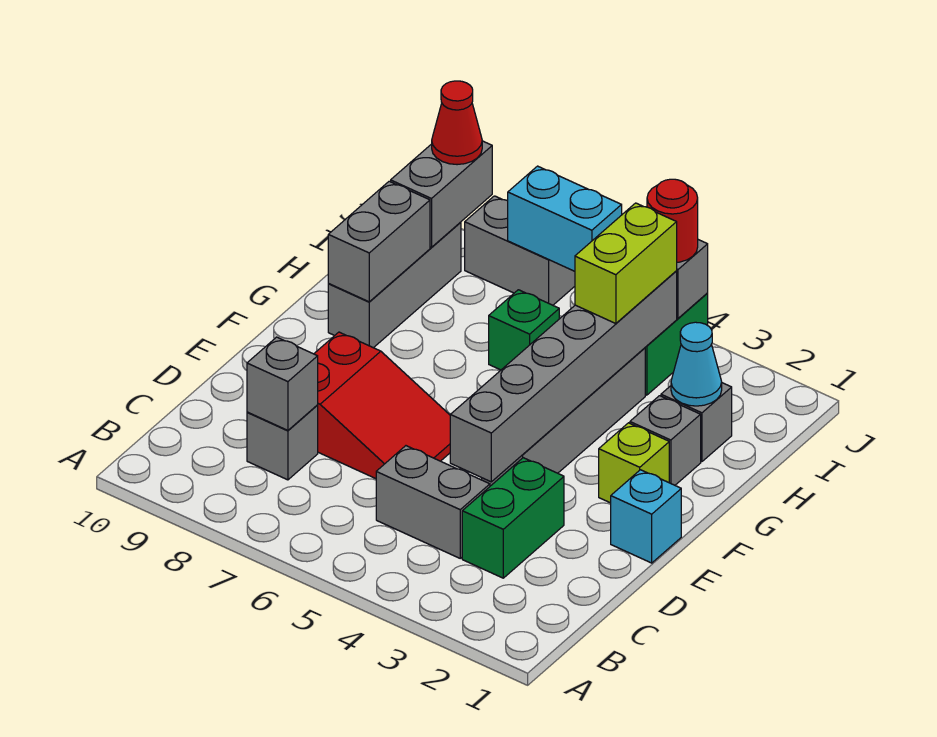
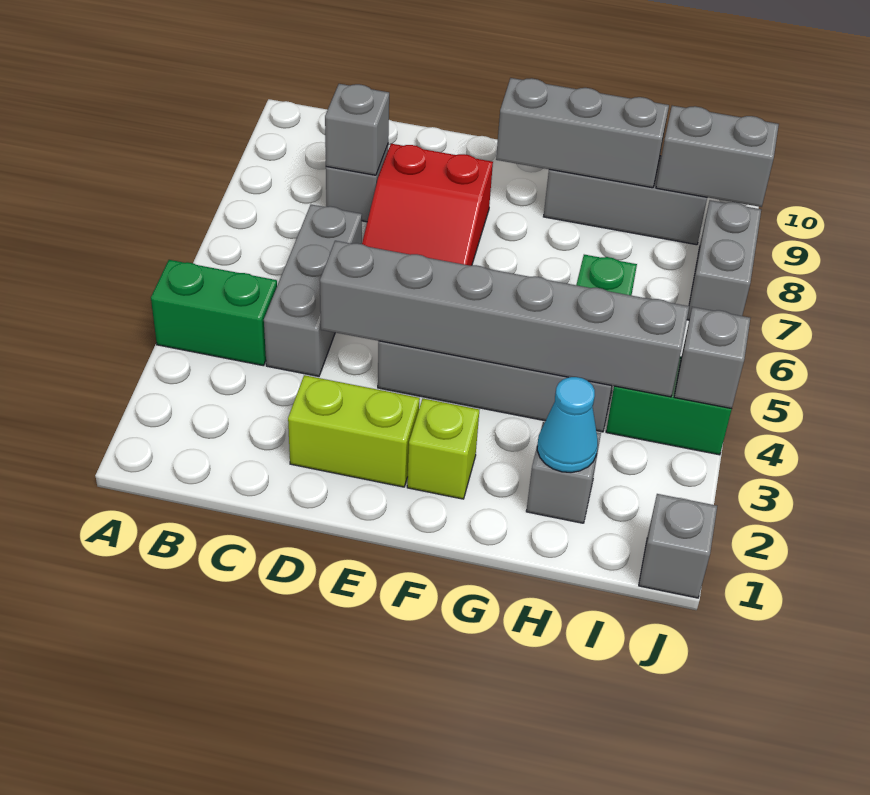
green 1x2 brick [462,458,564,578] -> green 1x2 brick moved to [151,260,277,366]
grey 1x2 brick [376,446,490,558] -> grey 1x3 brick [264,205,362,376]
cyan 1x1 brick [611,470,681,563] -> none
grey 1x1 brick [630,396,701,485] -> grey 1x1 brick moved to [639,494,717,598]
grey 1x2 brick [328,181,430,302] -> grey 1x3 brick [496,78,669,188]
lime 1x2 brick [575,203,677,324] -> lime 1x2 brick moved to [288,375,420,487]
red 1x1 round brick [647,179,698,262] -> none
cyan 1x2 brick [508,166,622,271] -> none
red 1x1 cone [432,81,482,165] -> none

